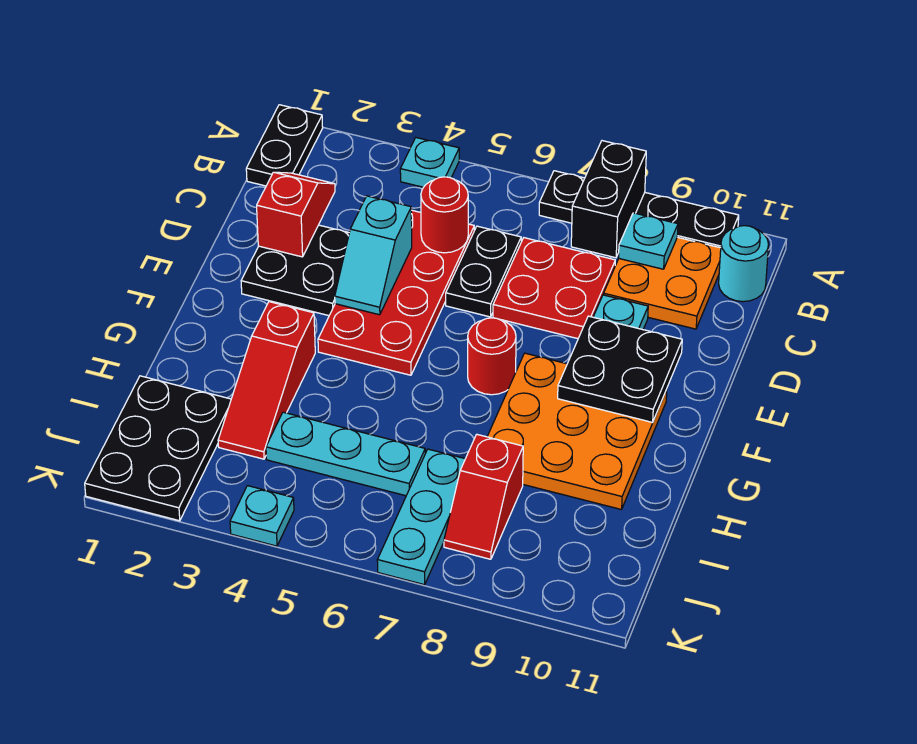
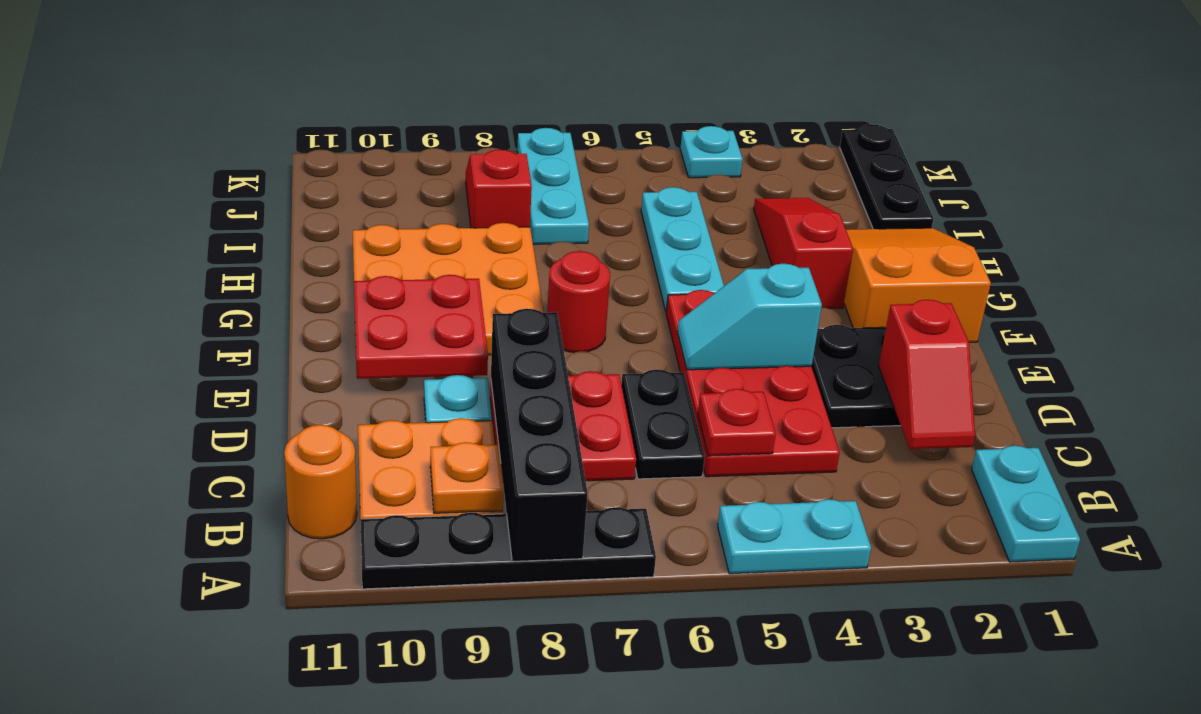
black 1x2 plate [246,105,323,186] -> cyan 1x2 plate [972,446,1080,562]
cyan 1x1 plate [400,138,459,187] -> cyan 1x2 plate [718,499,871,574]
black 1x2 brick [571,141,646,258] -> black 1x4 brick [491,309,588,561]
cyan 1x1 plate [619,213,678,269] -> orange 1x1 plate [430,442,504,513]
cyan 1x1 round brick [719,226,769,302] -> orange 1x1 round brick [284,425,357,539]
red 1x1 round brick [421,177,468,253] -> red 1x1 plate [698,389,776,456]
cyan 1x2 slope [335,196,412,315] -> cyan 1x2 slope turned to [678,264,822,370]
black 2x2 plate [558,316,682,422] -> red 2x2 plate [354,275,488,379]
none -> orange 2x3 slope [844,228,991,342]
black 2x3 plate [85,376,231,521] -> black 1x3 plate [840,124,934,229]
cyan 1x3 plate [266,412,425,496] -> cyan 1x3 plate turned to [641,187,724,311]

